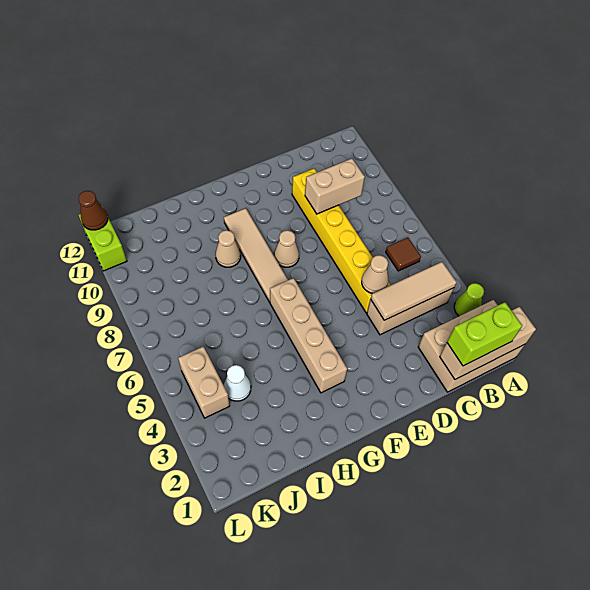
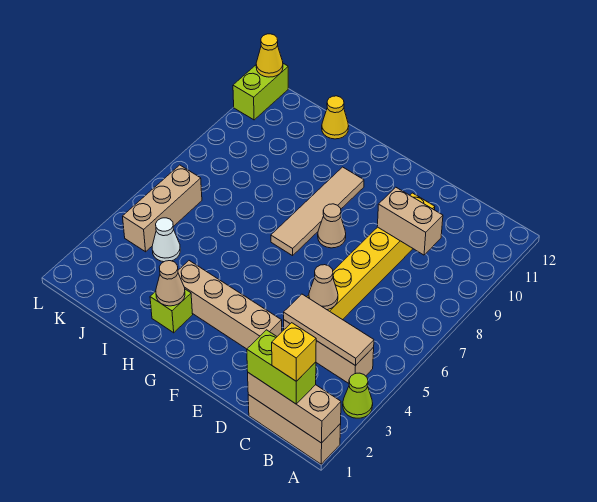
tan 2x3 brick [418,300,525,392] -> tan 1x3 brick [248,395,341,464]
none -> yellow 1x1 brick [272,323,316,381]
brown 1x1 tile [386,238,421,271] -> none
tan 1x4 brick [270,278,347,393] -> tan 1x4 brick turned to [178,261,282,349]
none -> lime 1x1 brick [150,289,193,333]
tan 1x1 cone [216,230,241,267] -> tan 1x1 cone moved to [156,261,185,306]
none -> yellow 1x1 cone [322,96,349,139]
tan 1x2 brick [178,346,230,418] -> tan 1x3 brick [123,165,202,252]
brown 1x1 cone [79,191,108,230] -> yellow 1x1 cone [256,34,283,77]

